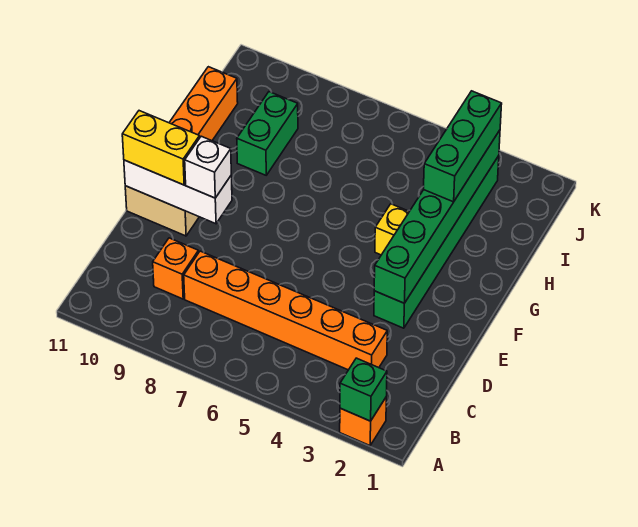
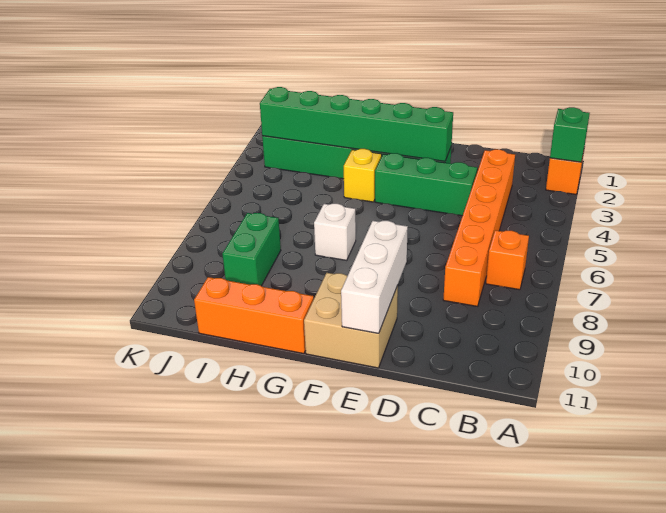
orange 1x1 brick [153,238,199,299] -> orange 1x1 brick moved to [486,230,529,290]
white 1x1 brick [185,136,231,198] -> white 1x1 brick moved to [314,204,356,260]
yellow 1x2 brick [122,111,200,185] -> none
green 1x3 brick [424,91,502,202] -> green 1x3 brick moved to [375,153,477,216]
green 1x2 brick [237,92,298,175] -> green 1x2 brick turned to [223,213,281,286]

